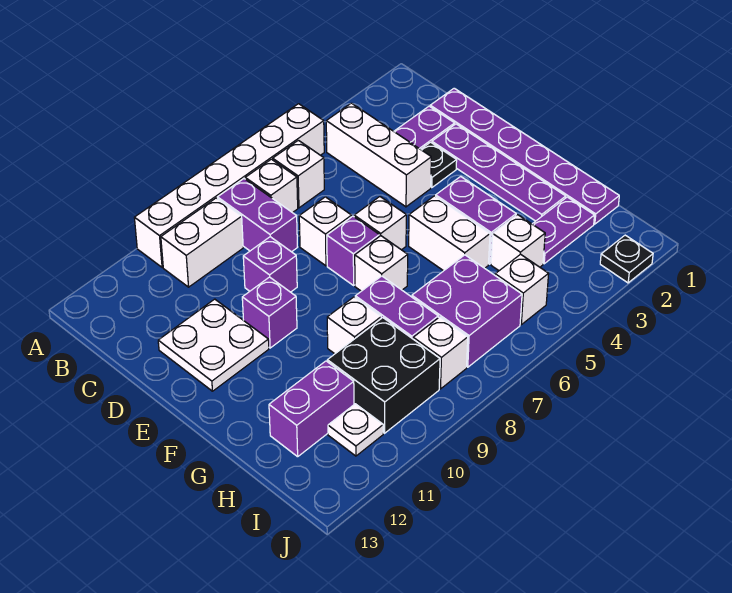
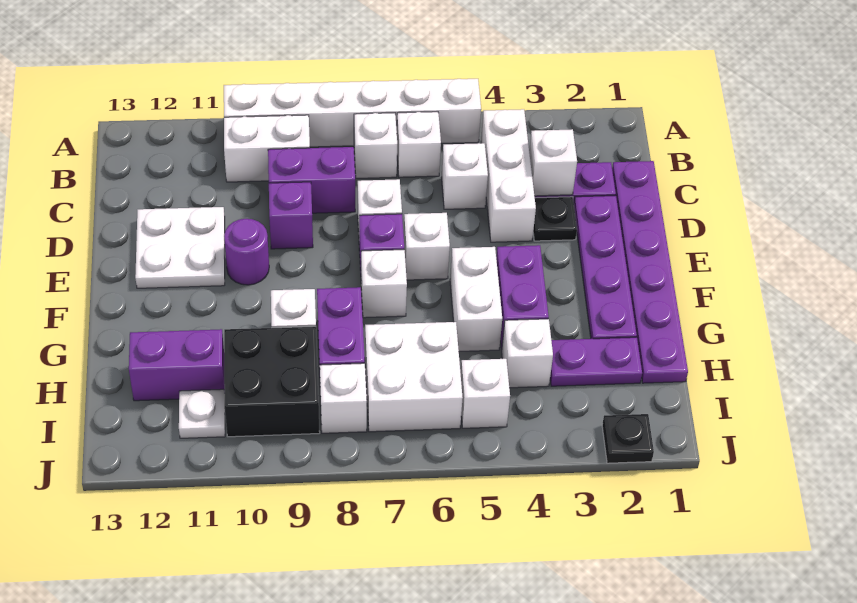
purple 1x2 brick [218,179,297,252] -> purple 1x2 brick turned to [268,147,355,213]
none -> white 1x1 brick [529,129,577,196]
none -> white 1x1 brick [442,143,488,209]
purple 1x1 brick [242,277,297,348] -> purple 1x1 round brick [224,219,269,285]
purple 2x2 brick [412,255,522,367] -> white 2x2 brick [365,322,463,432]

